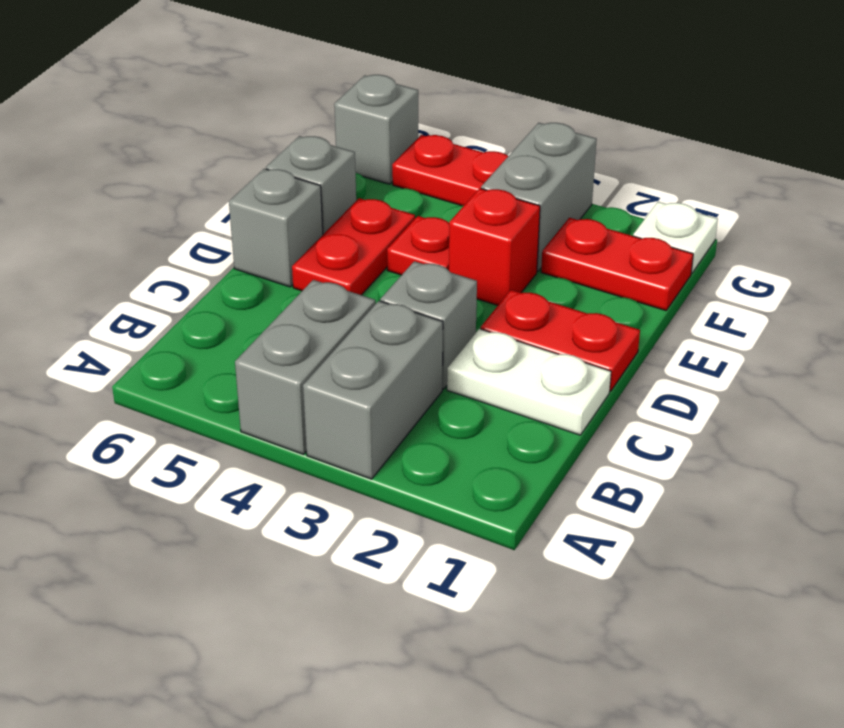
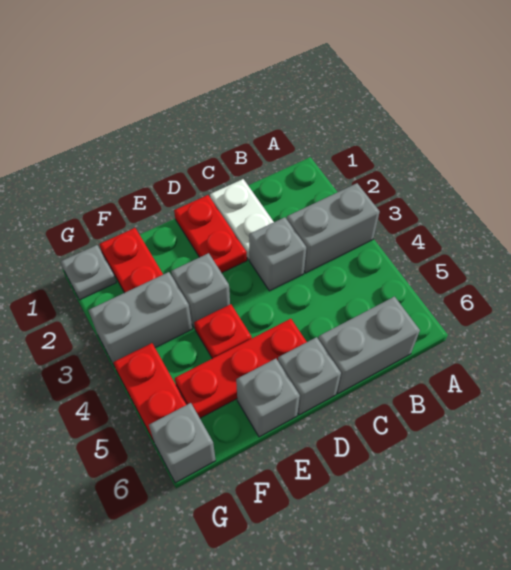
grey 1x2 brick [235,280,376,454] -> grey 1x2 brick moved to [318,297,420,394]
red 1x2 plate [292,198,415,295] -> red 1x3 plate [175,319,307,418]
red 1x1 brick [449,188,540,305] -> grey 1x1 brick [171,253,230,328]
white 1x1 plate [633,202,718,273] -> grey 1x1 plate [61,245,116,300]

